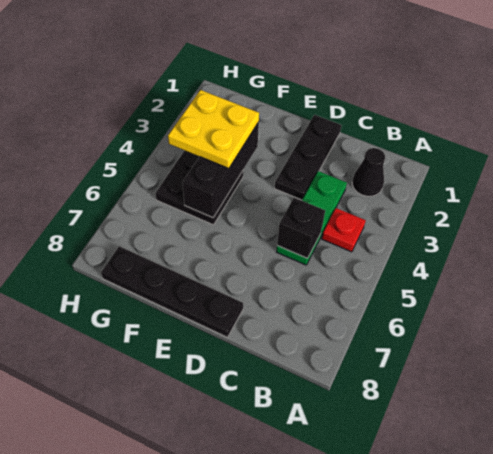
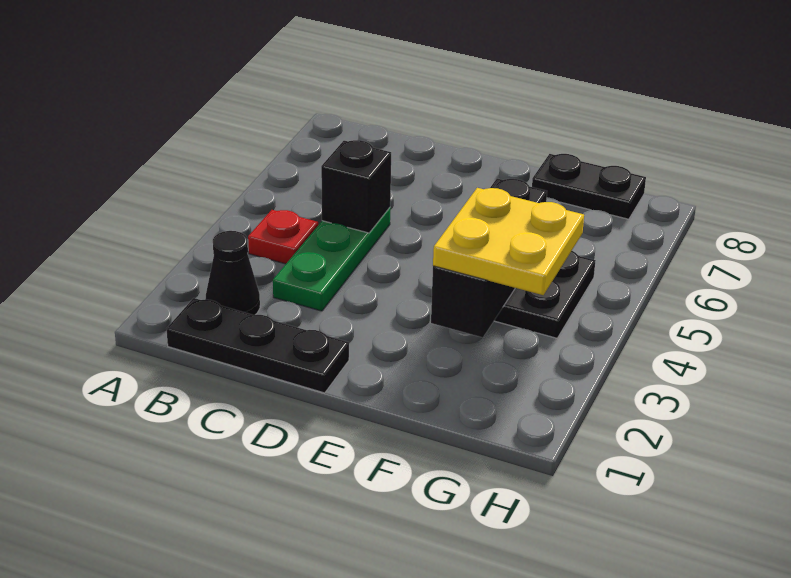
black 1x3 plate [275,115,342,200] -> black 1x3 plate turned to [167,298,349,393]
black 1x4 plate [101,246,243,337] -> black 1x2 plate [532,154,646,219]

